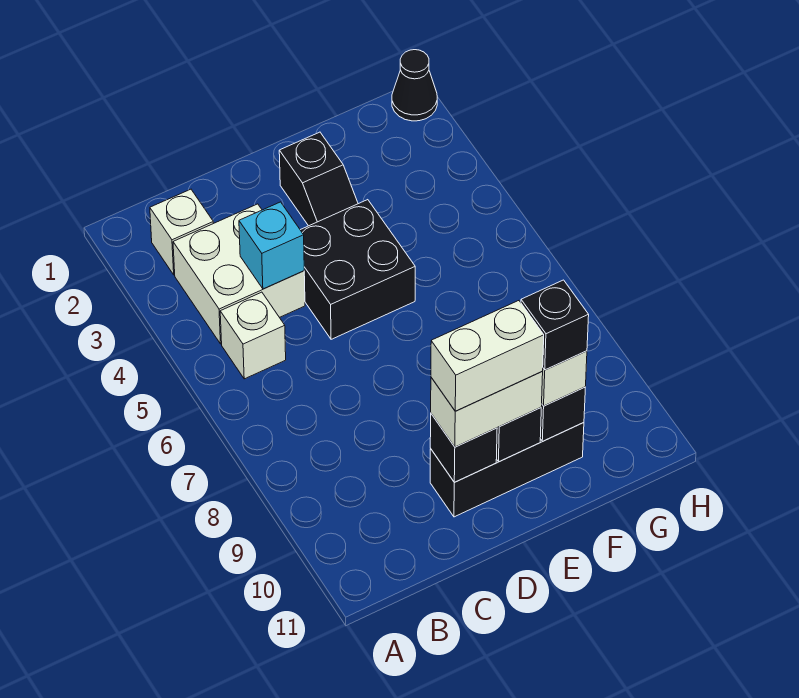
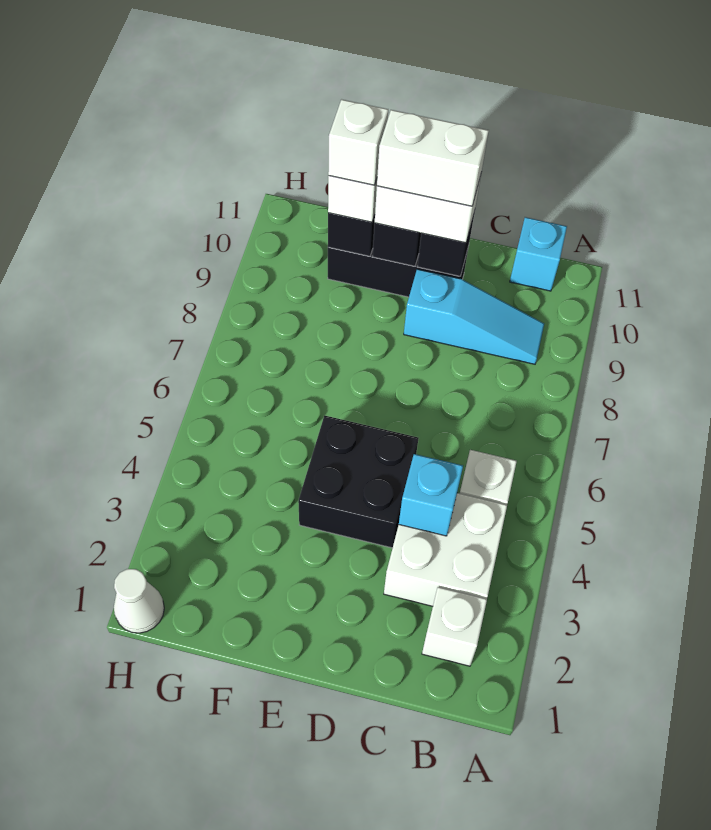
none -> cyan 1x3 slope [404,269,544,364]
none -> cyan 1x1 brick [510,217,567,291]
black 1x2 slope [279,132,358,226] -> none
black 1x1 brick [521,280,589,370] -> white 1x1 brick [328,99,388,185]
black 1x1 cone [392,50,437,121] -> white 1x1 cone [114,569,164,633]

